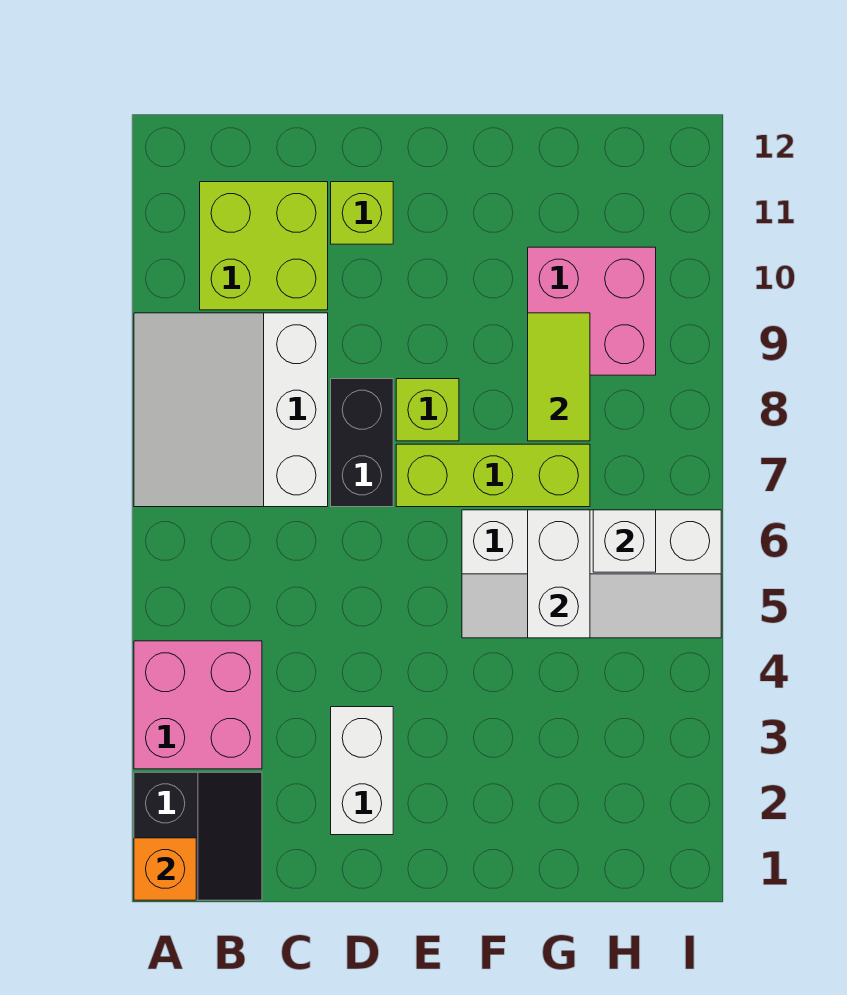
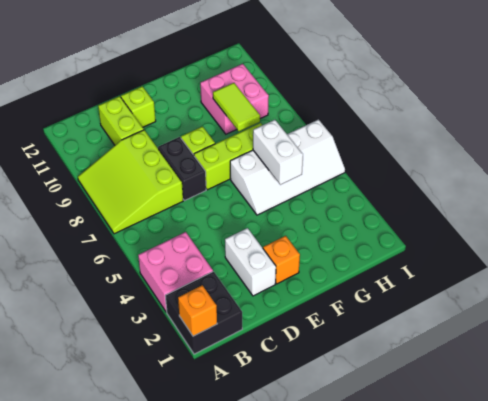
black 2x2 slope [134,772,262,900] -> black 2x2 brick [165,271,242,354]
white 3x3 slope [134,313,328,507] -> lime 3x3 slope [78,130,183,234]
lime 2x2 brick [200,182,328,310] -> lime 1x2 brick [98,96,144,145]
none -> orange 1x1 brick [263,236,300,284]
white 1x1 brick [593,510,656,572] -> none

